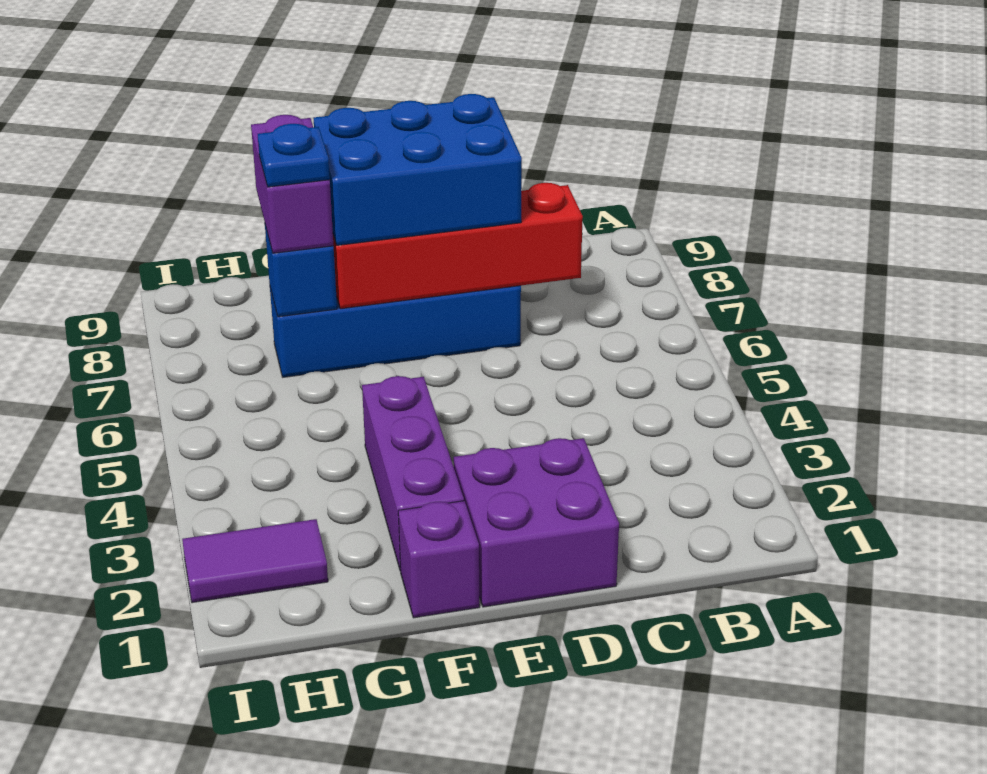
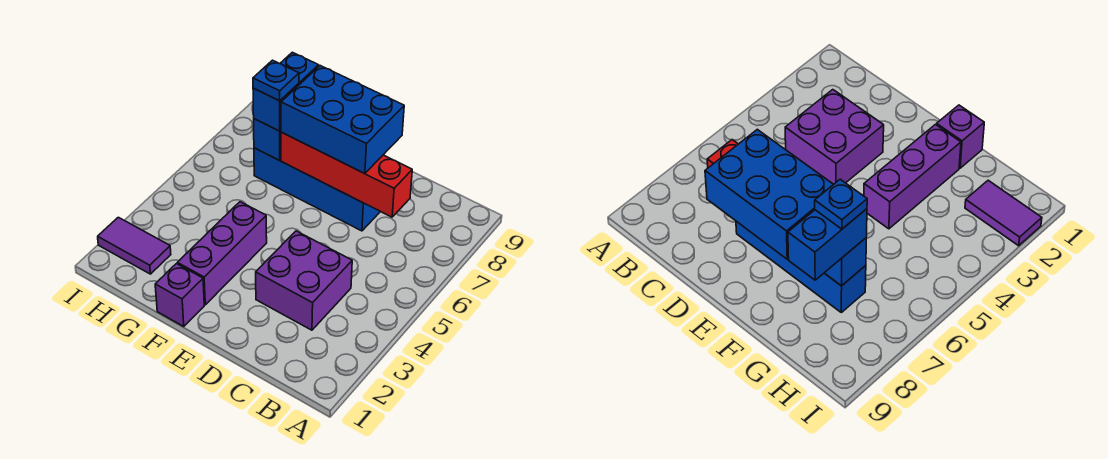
purple 2x2 brick [454,438,619,607] -> purple 2x2 brick moved to [256,231,352,330]
purple 1x2 brick [251,115,334,253] -> blue 1x2 brick [253,52,319,131]

